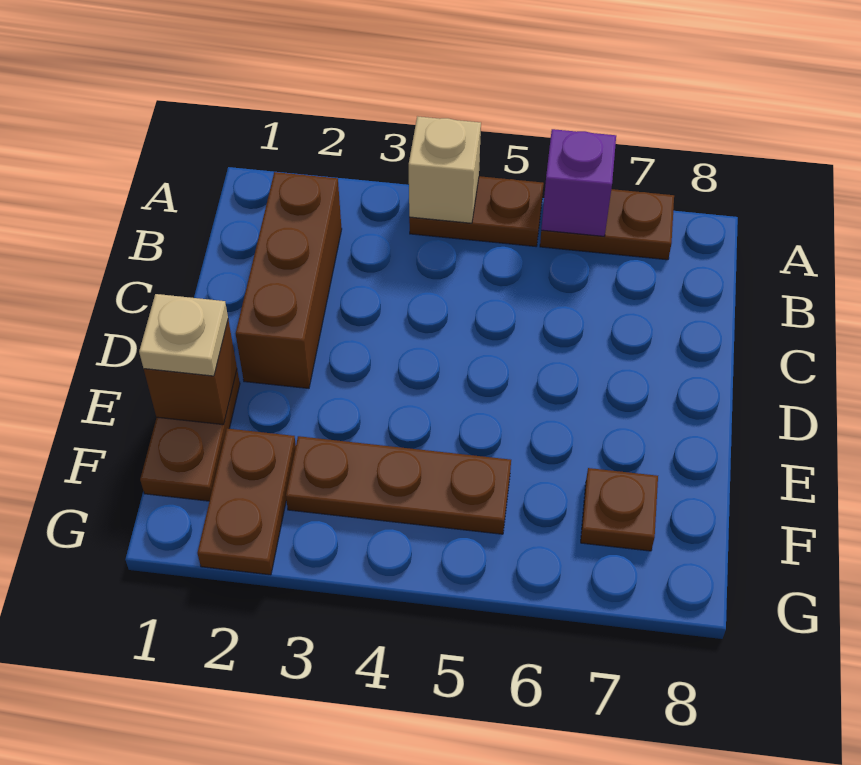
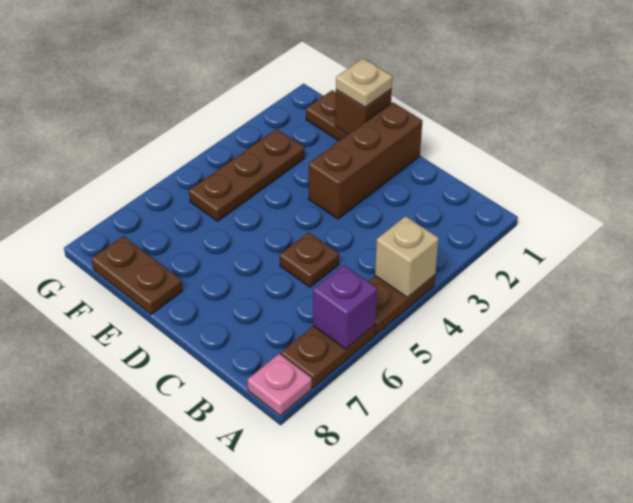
none -> pink 1x1 plate [247,354,312,415]
brown 1x3 brick [236,172,342,388] -> brown 1x3 brick turned to [309,102,422,219]
brown 1x2 plate [197,428,296,575] -> brown 1x2 plate moved to [92,236,183,314]
brown 1x1 plate [581,468,658,551] -> brown 1x1 plate moved to [280,232,339,287]

